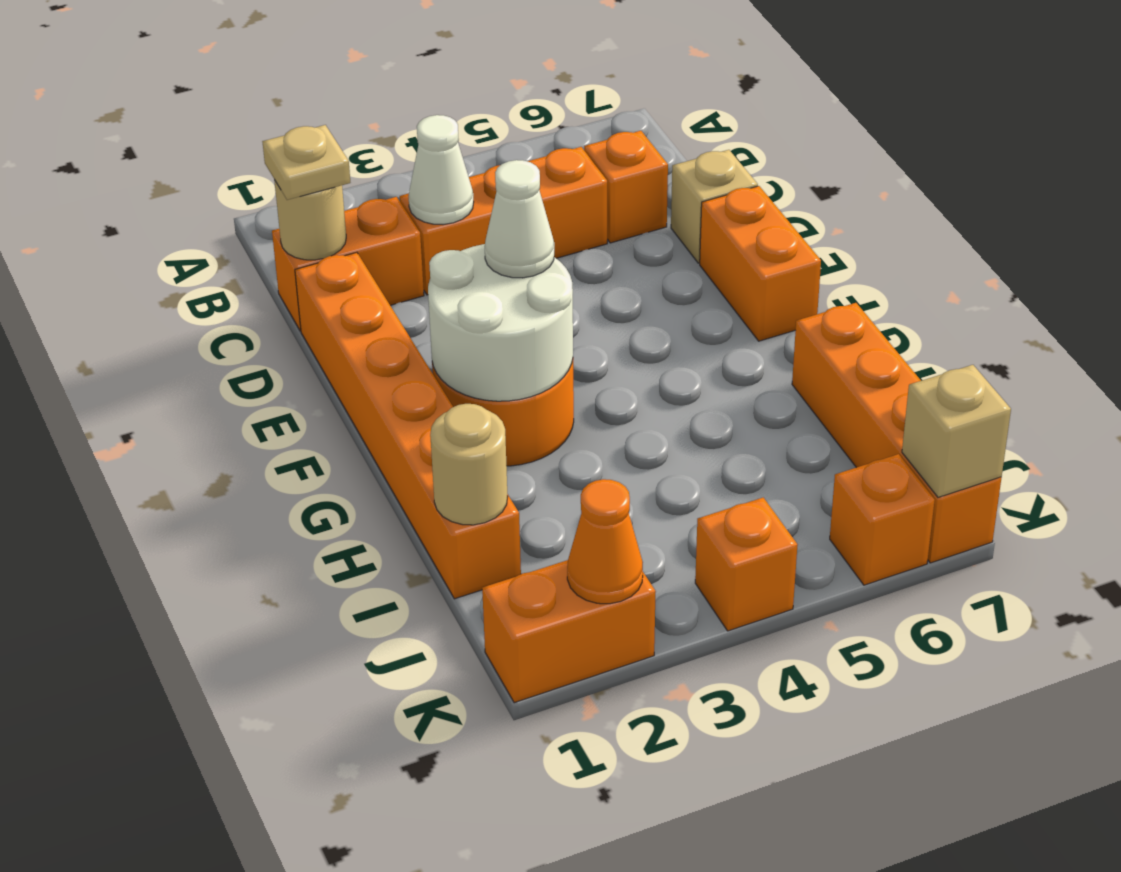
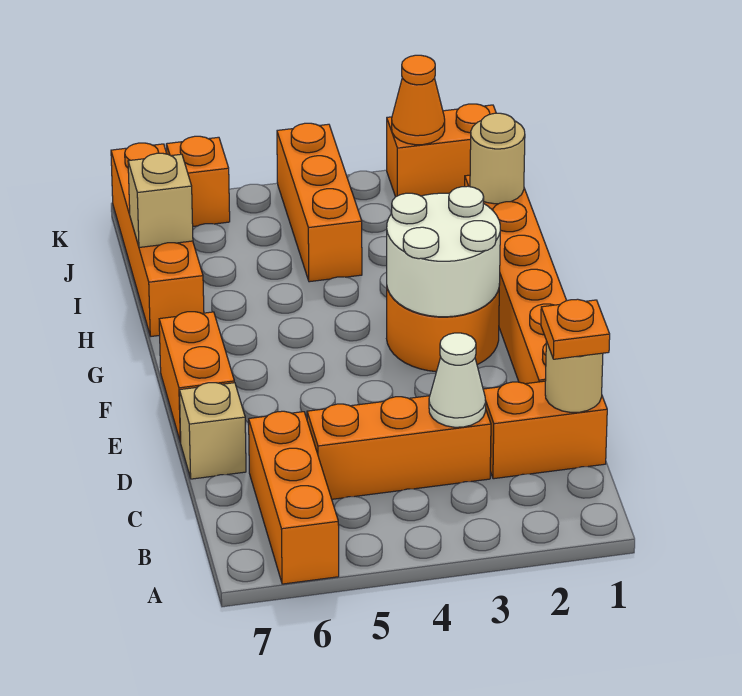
tan 1x1 plate [262,125,350,200] -> orange 1x1 plate [541,299,610,359]
orange 1x1 brick [584,131,668,243] -> orange 1x3 brick [249,411,339,584]
white 1x1 cone [485,160,554,278] -> none
orange 1x1 brick [695,498,798,631] -> orange 1x3 brick [277,123,362,282]
tan 1x1 brick [902,365,1011,497] -> tan 1x1 brick moved to [128,153,193,247]

